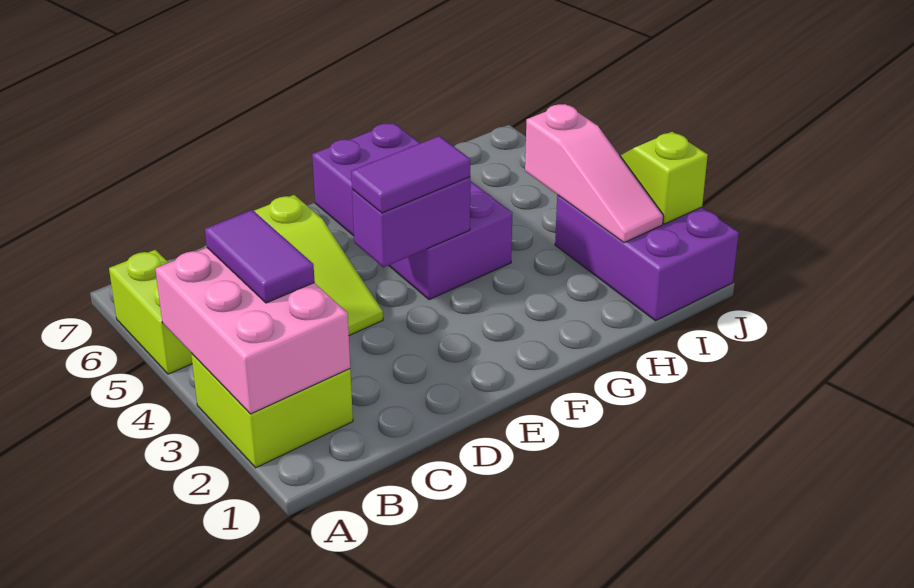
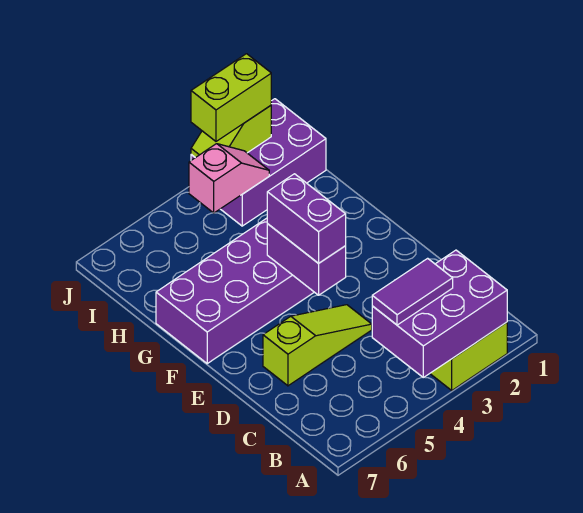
pink 2x3 brick [155,248,350,414] -> purple 2x3 brick [372,250,507,377]
lime 1x2 brick [109,250,192,374] -> lime 1x2 brick moved to [191,54,271,141]
purple 1x2 tile [351,136,470,213] -> purple 1x2 brick [267,174,346,263]
pink 1x3 slope [525,104,663,243] -> pink 1x2 slope [189,144,269,213]

